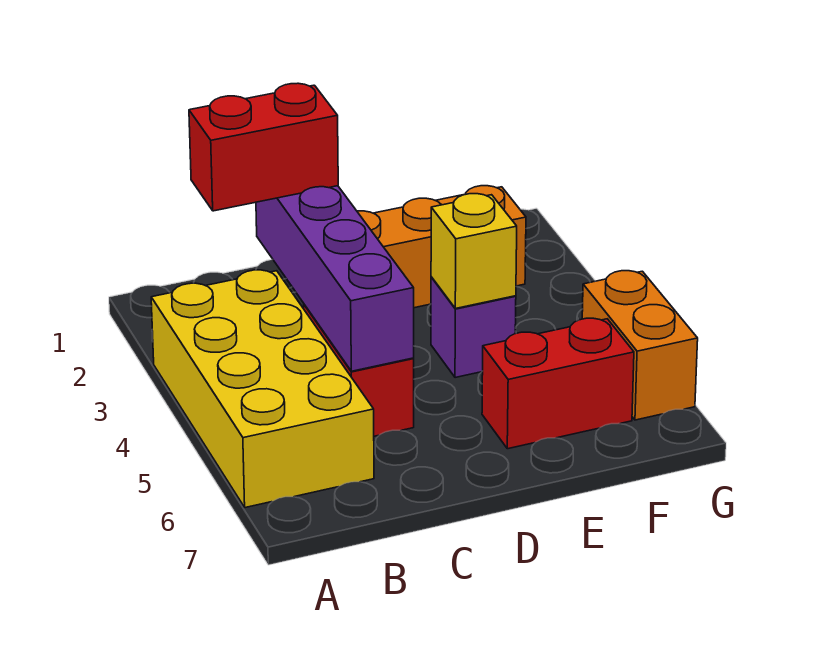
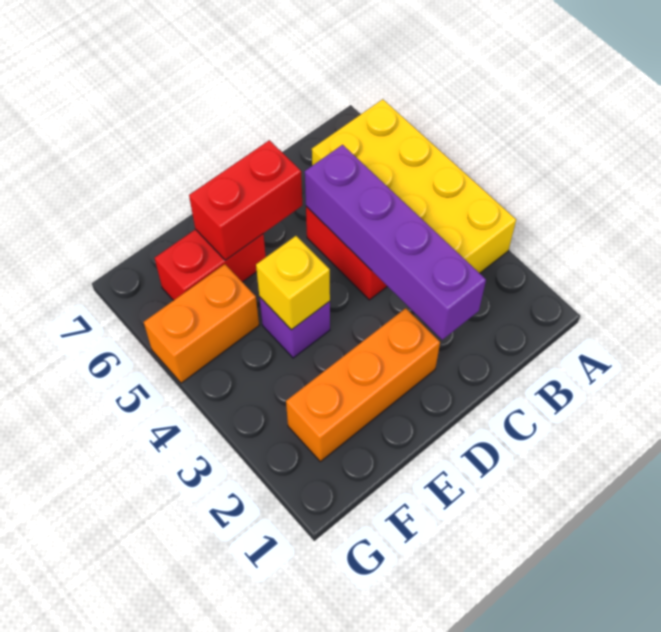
red 1x2 brick [189,83,338,211] -> red 1x2 brick moved to [189,140,302,260]
orange 1x2 brick [582,271,698,420] -> orange 1x2 brick turned to [144,264,259,383]

